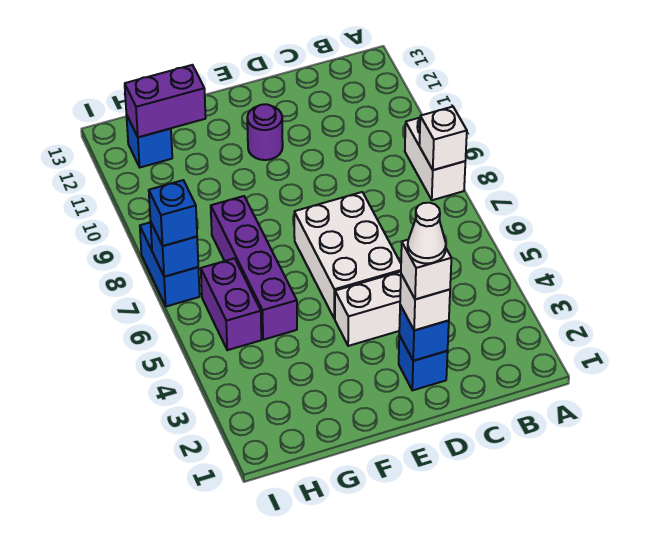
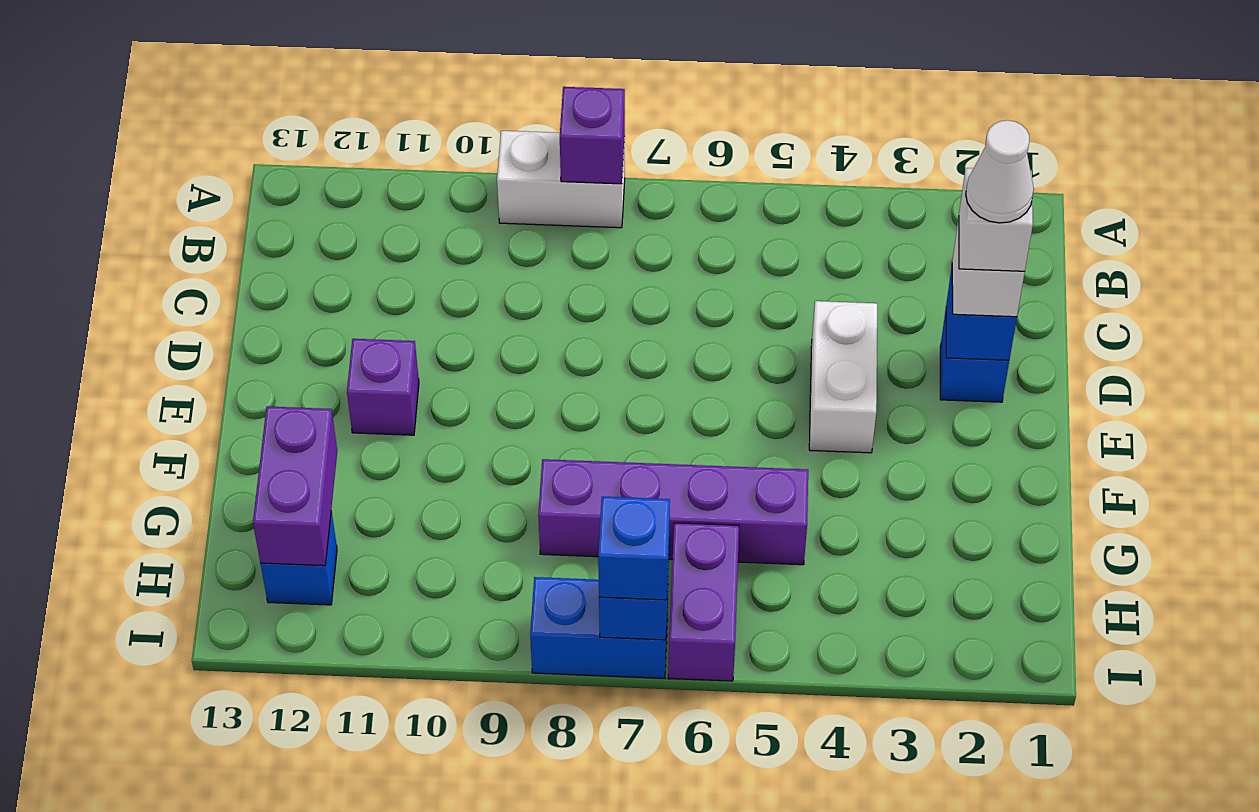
white 1x1 brick [419,107,467,170] -> purple 1x1 brick [560,87,625,184]
white 2x3 brick [294,192,401,319] -> none
purple 1x1 round brick [247,104,283,160] -> purple 1x1 brick [347,339,419,435]
purple 1x2 brick [201,258,261,350] -> purple 1x2 brick turned to [668,523,739,681]

